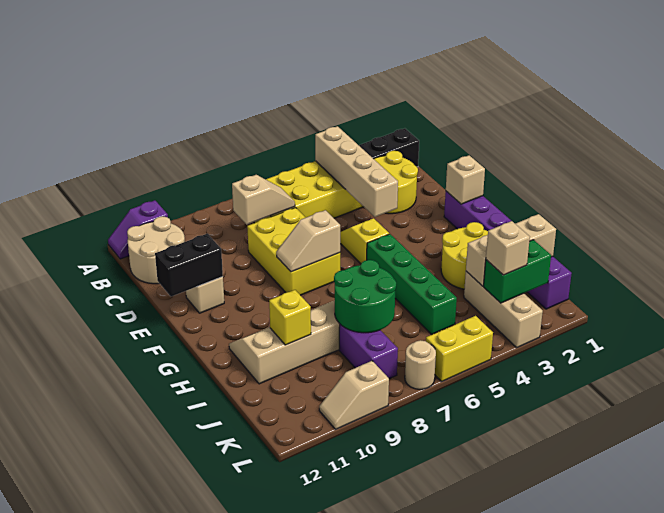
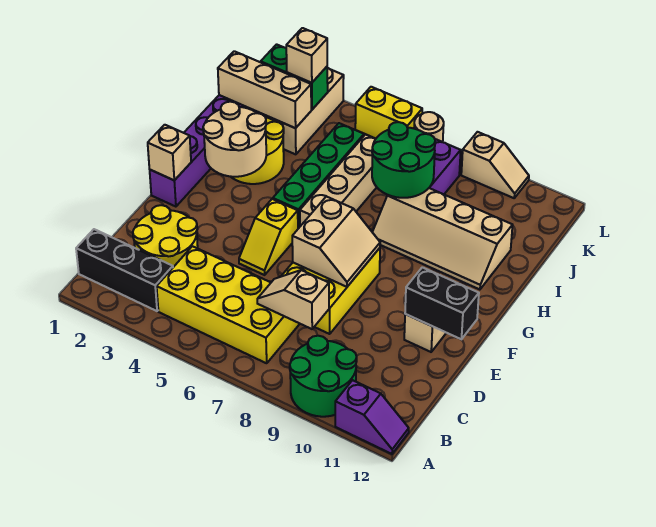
none -> green 2x2 round brick [290,336,357,417]
tan 1x4 brick [315,126,398,217] -> tan 1x4 brick moved to [300,134,377,226]
tan 2x2 round brick [127,216,185,284] -> tan 2x2 round brick moved to [203,102,266,177]
tan 1x2 slope [276,210,340,272] -> tan 2x2 slope [292,196,380,287]
yellow 1x1 brick [269,290,311,345] -> none

